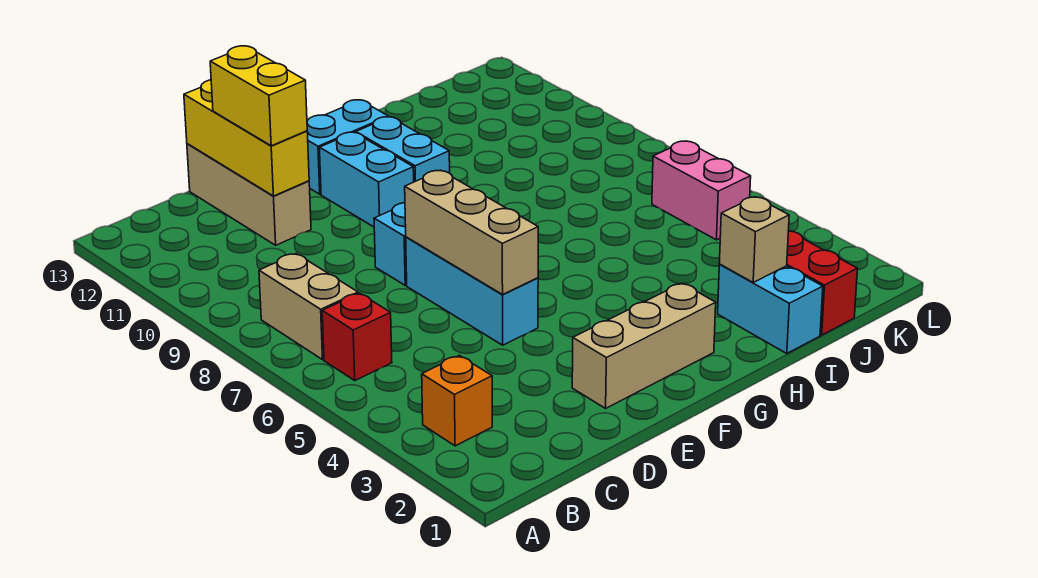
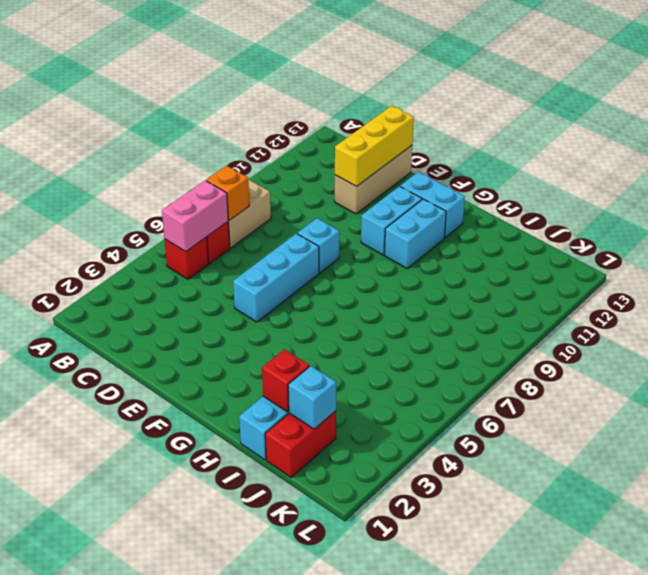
orange 1x1 brick [422,355,492,446] -> orange 1x1 brick moved to [206,166,249,220]
none -> red 1x1 brick [165,237,209,279]
yellow 1x2 brick [210,46,307,146] -> none
tan 1x3 brick [572,283,716,408] -> none
tan 1x3 brick [405,170,538,294] -> none
tan 1x1 brick [719,197,789,282] -> red 1x1 brick [262,349,310,412]
none -> cyan 1x1 brick [288,366,336,429]
pink 1x2 brick [652,141,751,240] -> pink 1x2 brick moved to [162,180,228,251]

